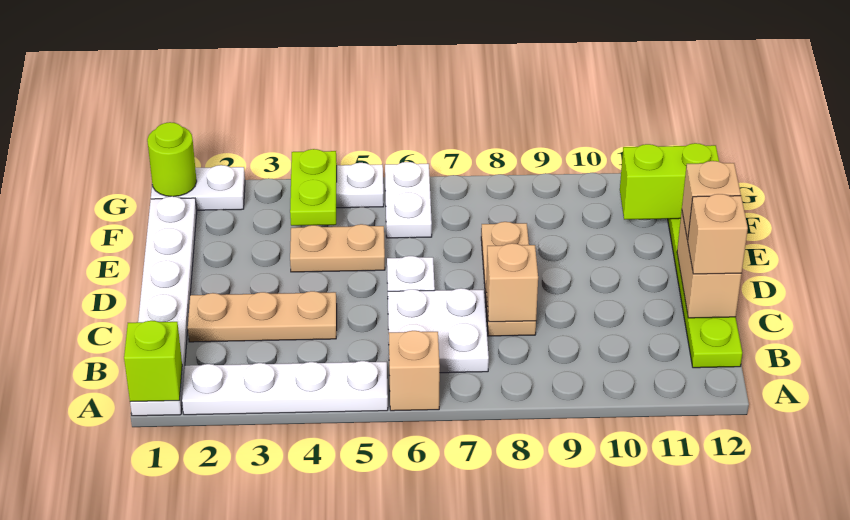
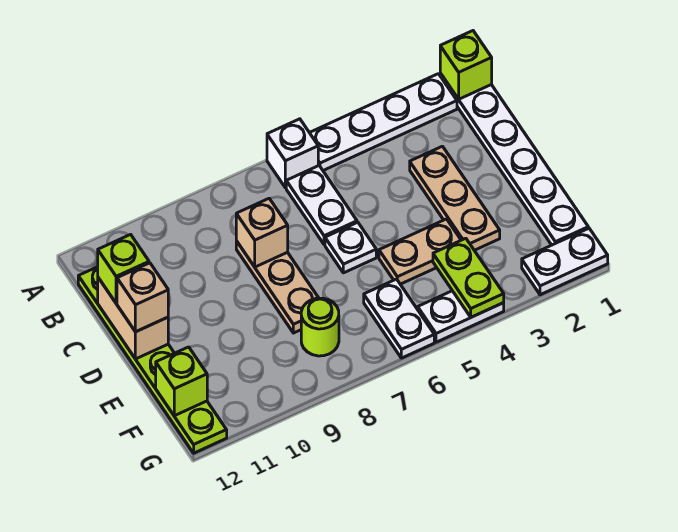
tan 1x1 brick [389,331,440,411] -> white 1x1 brick [267,119,318,188]
white 2x2 plate [388,288,489,373] -> white 1x2 plate [286,166,357,245]
tan 1x3 plate [188,291,337,342] -> tan 1x3 plate turned to [410,146,500,250]
tan 1x1 brick [688,194,748,274] -> lime 1x1 brick [98,234,149,303]
lime 1x2 brick [620,143,719,220] -> lime 1x1 brick [156,347,207,416]
lime 1x1 round brick [147,122,197,197] -> lime 1x1 round brick moved to [301,298,339,356]

